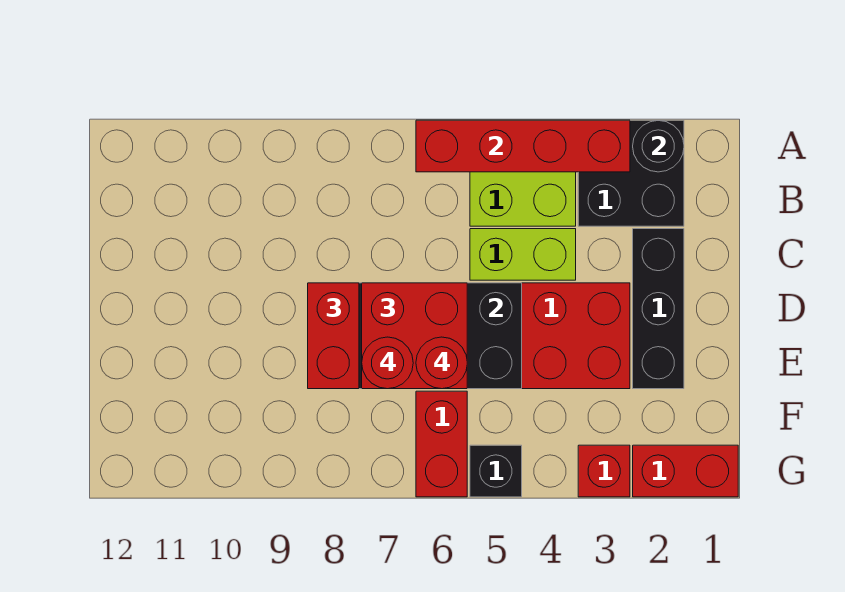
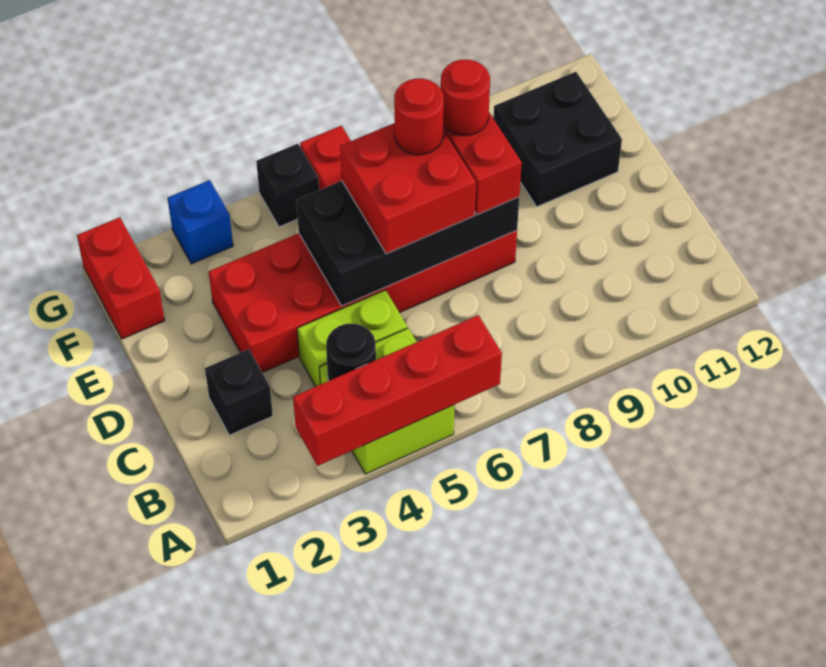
black 2x2 brick [578,120,684,226] -> black 2x2 brick moved to [493,72,622,207]
black 1x1 round brick [633,120,684,172] -> black 1x1 round brick moved to [326,324,376,381]
black 1x3 brick [633,229,684,389] -> black 1x1 brick [205,349,273,435]
red 1x1 round brick [416,337,467,389] -> red 1x1 round brick moved to [441,60,490,135]
red 1x2 brick [633,445,738,497] -> red 1x2 brick turned to [77,217,165,339]
red 1x1 brick [578,445,630,497] -> blue 1x1 brick [168,180,233,264]

